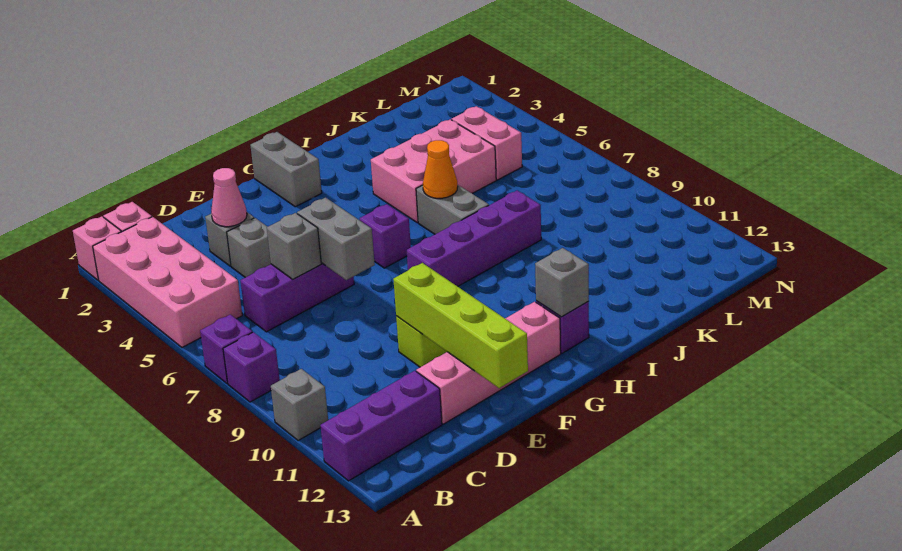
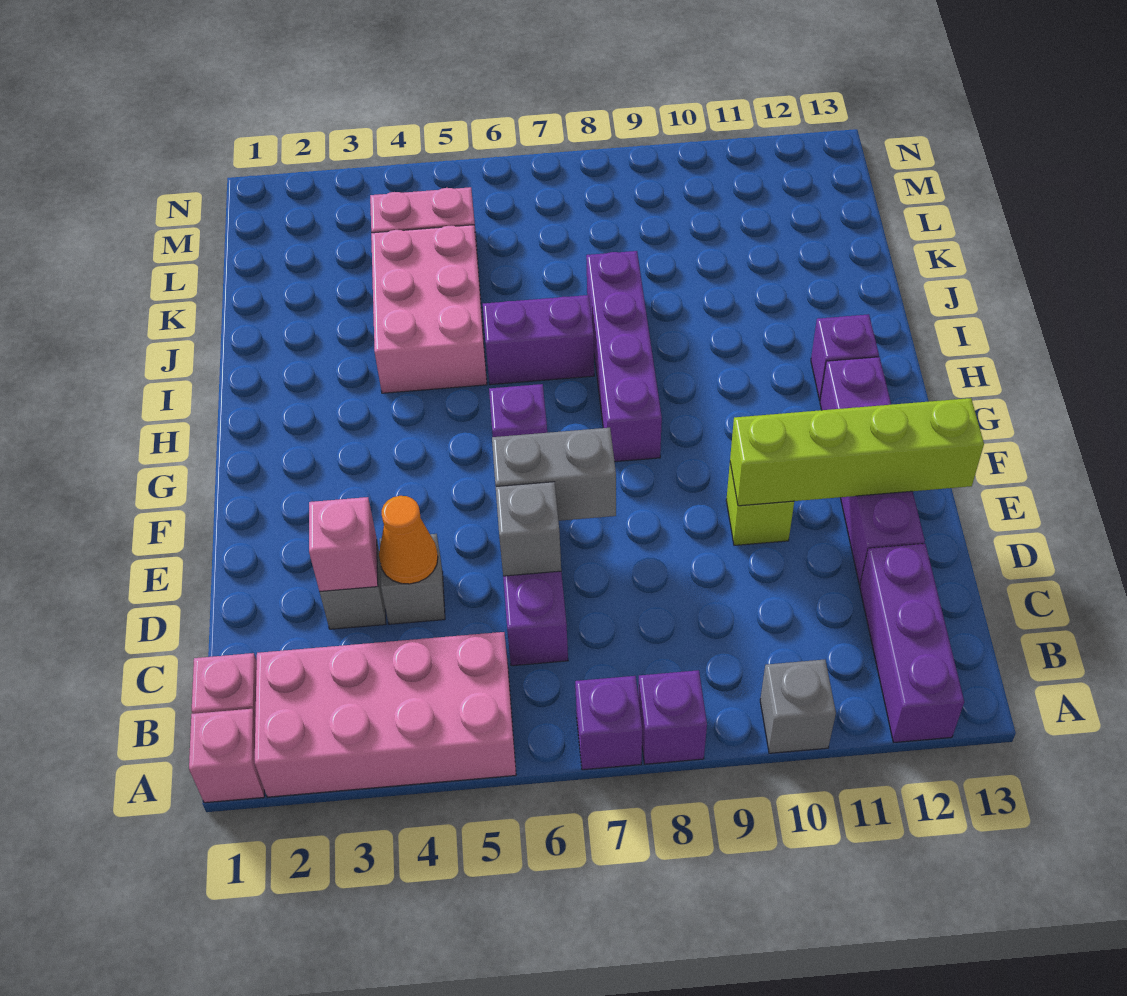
pink 1x1 cone [211,168,247,227] -> pink 1x1 brick [309,497,378,591]
pink 1x4 brick [416,302,561,424] -> purple 1x4 brick [820,357,925,585]
grey 1x2 brick [250,132,322,207] -> none
grey 1x1 brick [535,248,589,317] -> none
grey 1x2 brick [416,185,489,234] -> purple 1x2 brick [483,295,594,385]
orange 1x1 cone [423,140,458,198] -> orange 1x1 cone moved to [379,496,438,584]

